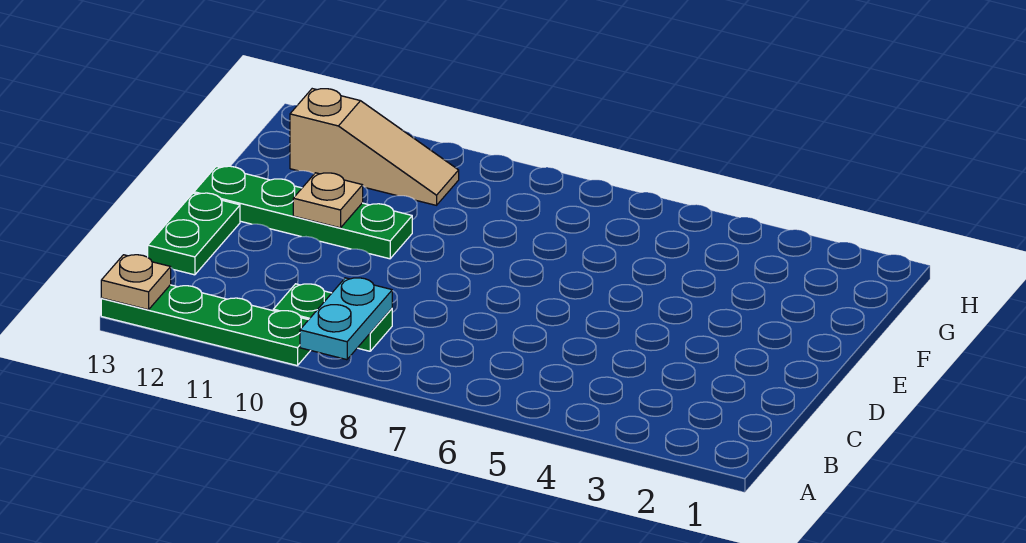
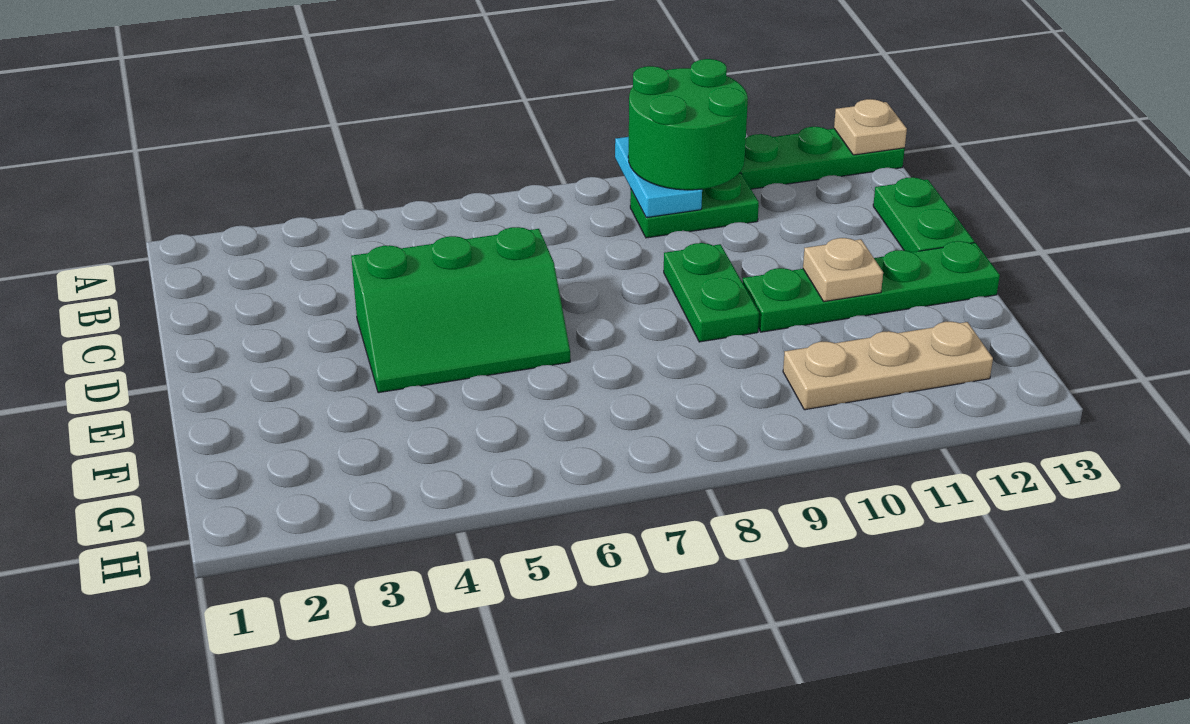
none -> green 2x2 round brick [628,59,748,190]
none -> green 2x3 slope [351,227,570,393]
none -> green 1x2 plate [664,243,759,342]
tan 1x3 slope [290,89,459,205] -> tan 1x3 plate [783,322,993,410]

